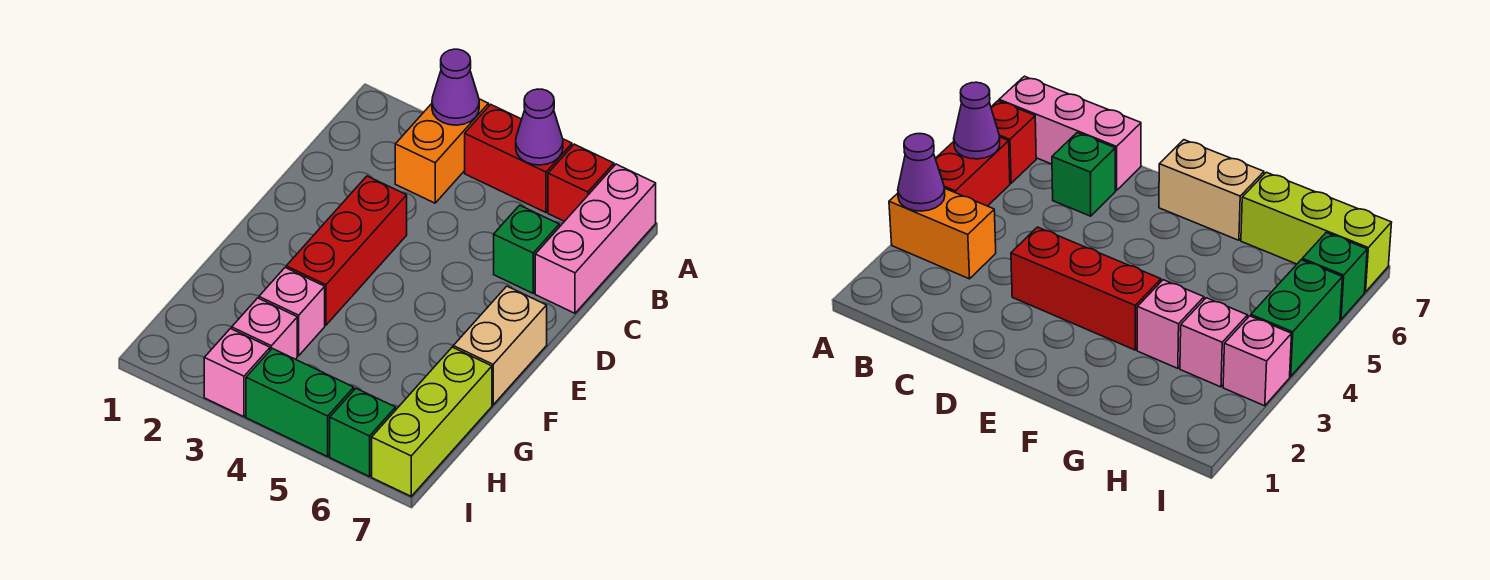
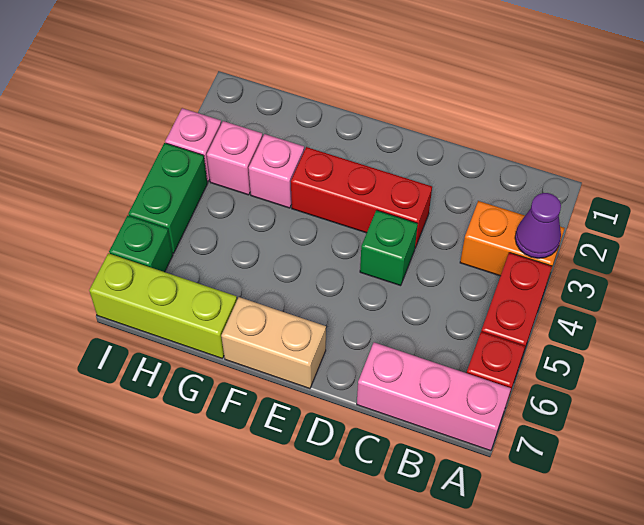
purple 1x1 cone [516,89,563,165] -> none
green 1x1 brick [494,205,559,293] -> green 1x1 brick moved to [360,210,418,286]

